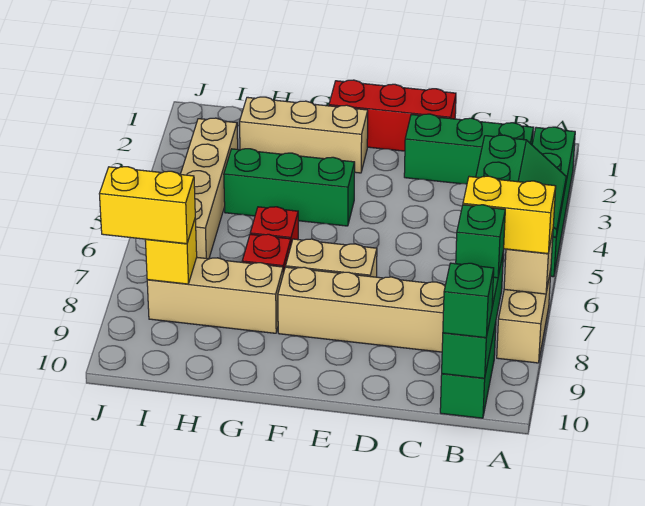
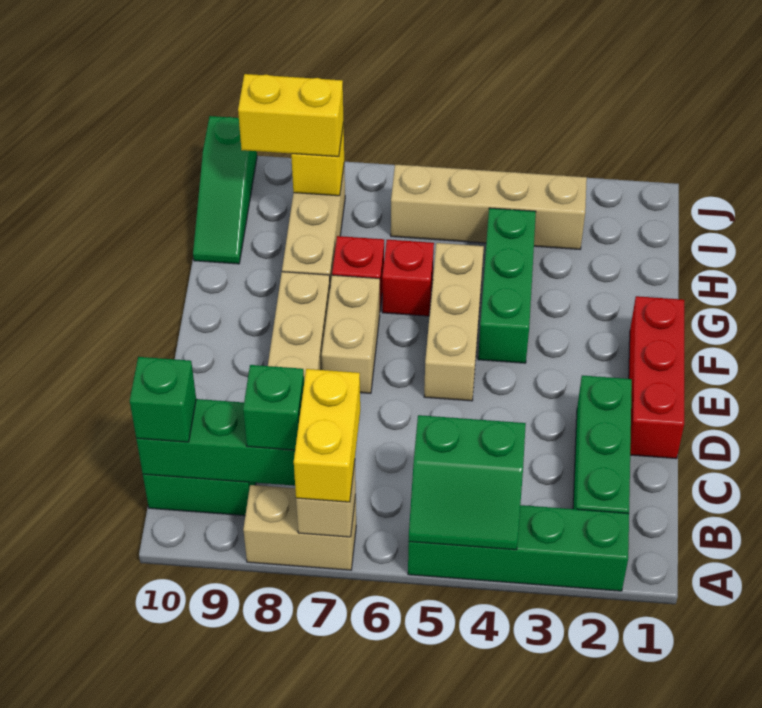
tan 1x3 brick [240,97,368,173] -> tan 1x3 brick moved to [424,243,484,401]
none -> green 1x3 slope [193,116,257,264]
yellow 1x2 brick [100,167,195,244] -> yellow 1x2 brick turned to [238,74,343,157]

